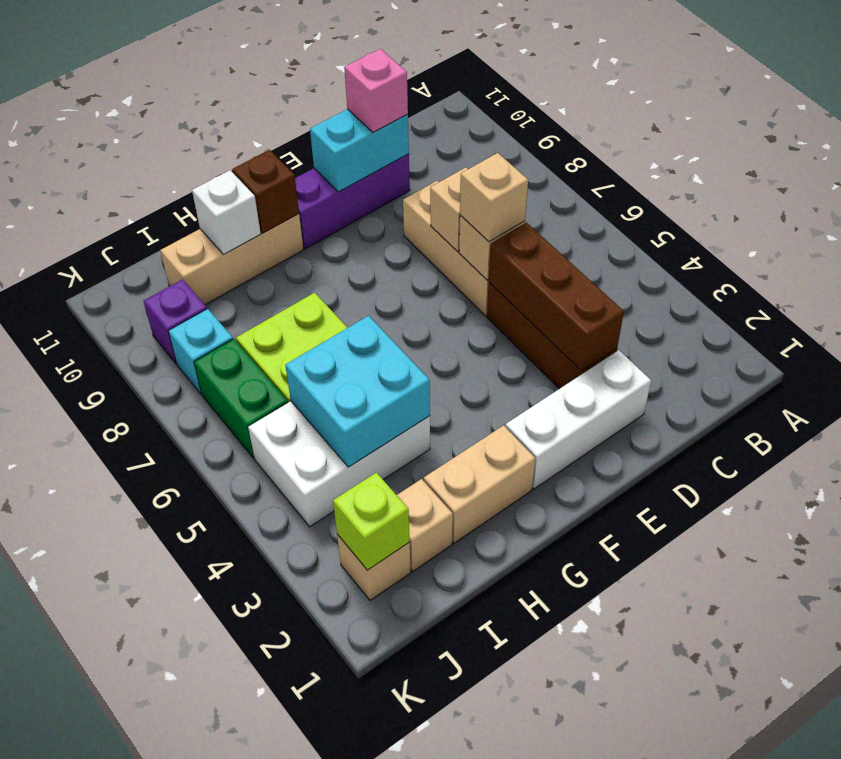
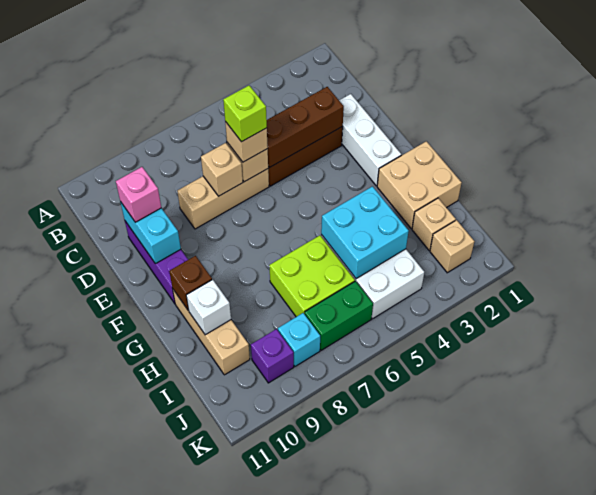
tan 1x2 brick [424,425,535,543] -> tan 2x2 brick [377,141,462,228]
lime 1x1 brick [333,473,410,570] -> lime 1x1 brick moved to [223,86,267,142]

